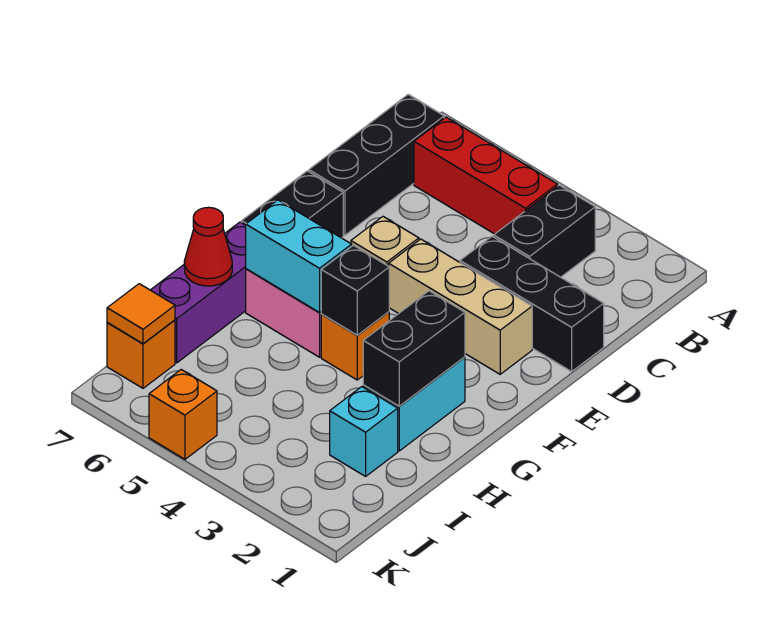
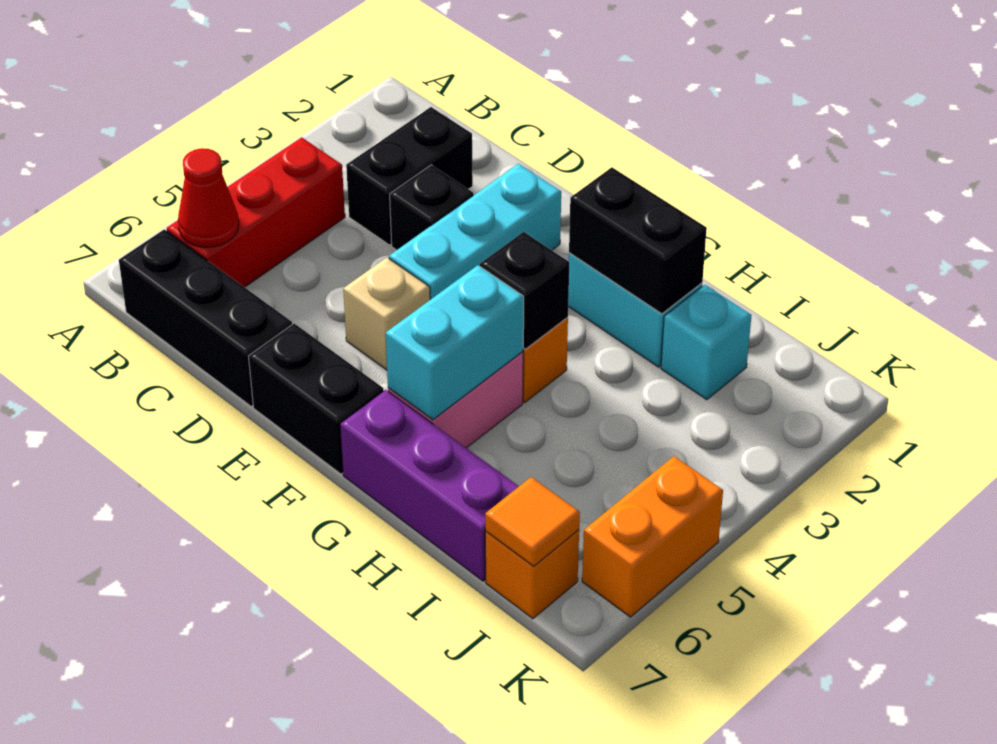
black 1x2 brick [494,185,595,277] -> black 1x2 brick turned to [346,107,473,245]
black 1x3 brick [460,236,604,372] -> black 1x1 brick [390,165,473,250]
tan 1x3 brick [389,239,532,374] -> cyan 1x3 brick [389,164,561,300]
red 1x1 cone [184,207,232,286] -> red 1x1 cone moved to [178,148,239,247]
orange 1x1 brick [149,370,217,459] -> orange 1x2 brick [582,456,723,617]

